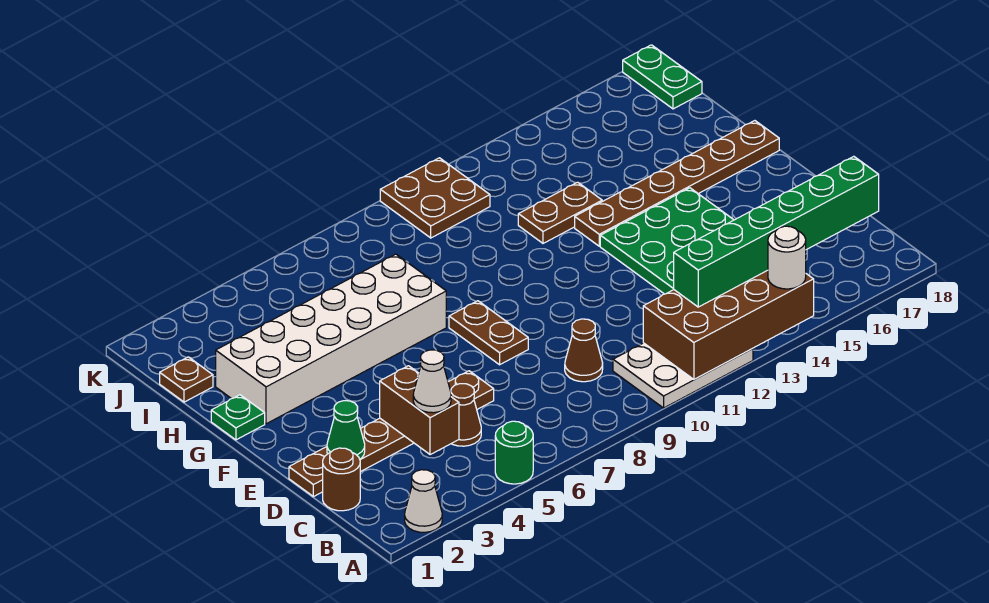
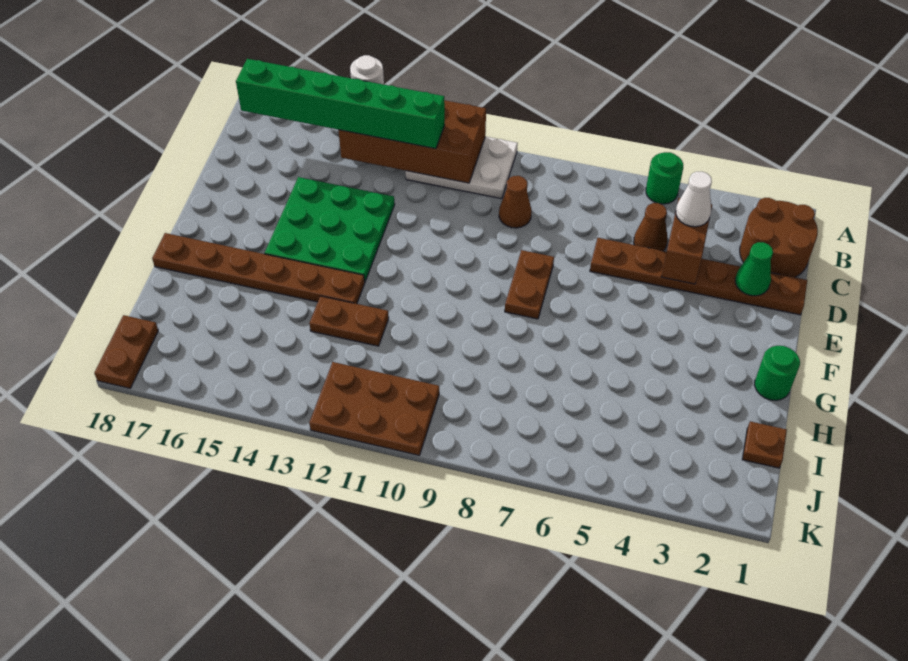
white 1x1 cone [405,470,442,532] -> none
brown 1x1 round brick [323,448,360,511] -> brown 2x2 round brick [740,198,818,277]
green 1x1 plate [211,395,265,440] -> green 1x1 round brick [755,346,800,400]
white 2x6 brick [216,254,446,424] -> none
brown 2x2 plate [380,158,490,238] -> brown 2x3 plate [309,362,439,455]
green 1x2 plate [623,45,702,109] -> brown 1x2 plate [94,315,158,388]

